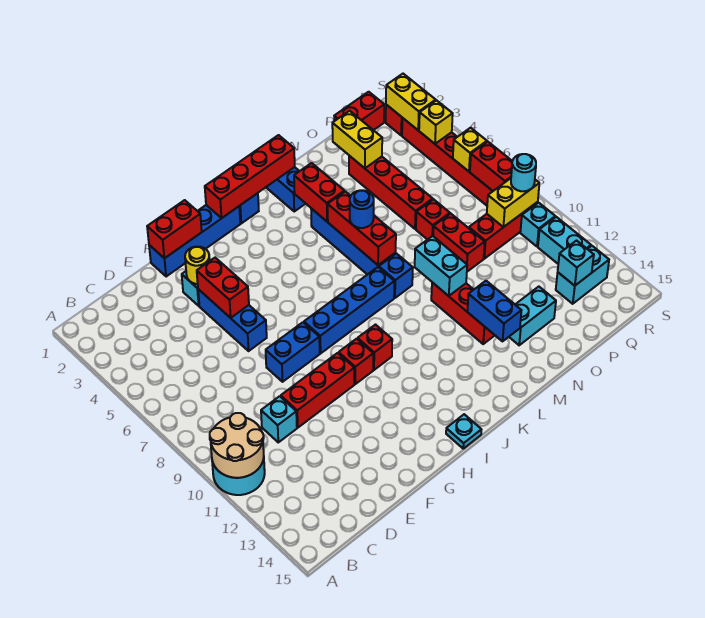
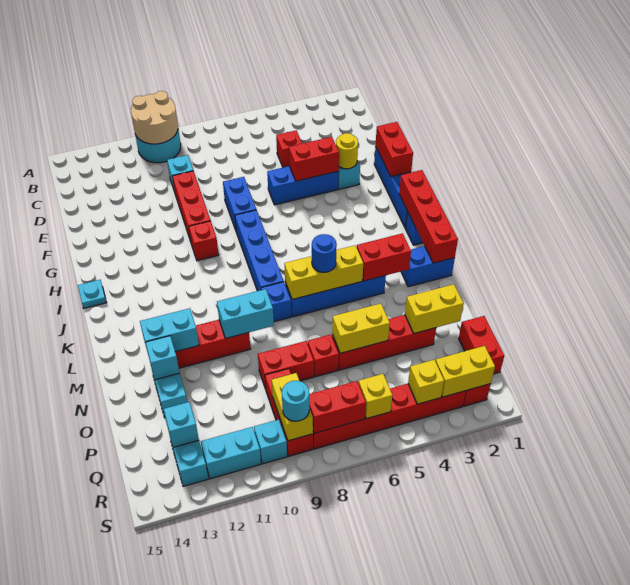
red 1x1 brick [358,325,392,370] -> red 1x1 brick moved to [276,131,302,167]
red 1x3 brick [328,191,396,265] -> yellow 1x3 brick [284,245,363,299]
blue 1x2 brick [467,281,522,341] -> cyan 1x2 brick [140,308,199,352]
none -> cyan 1x1 brick [145,336,179,380]
none -> yellow 1x2 brick [332,304,390,353]

